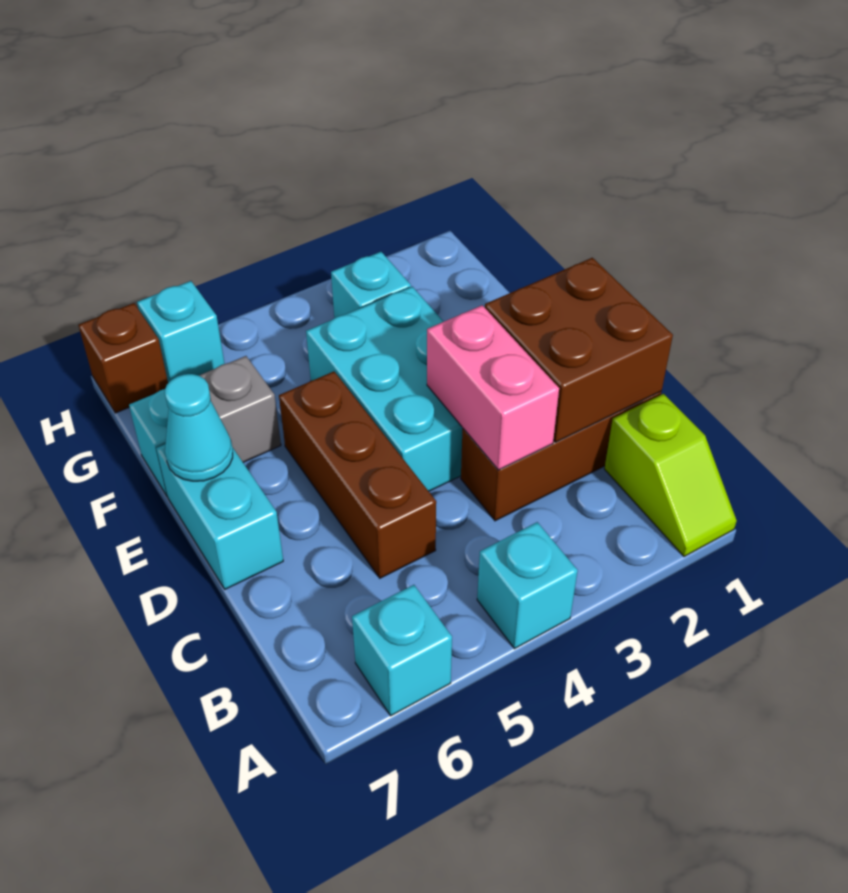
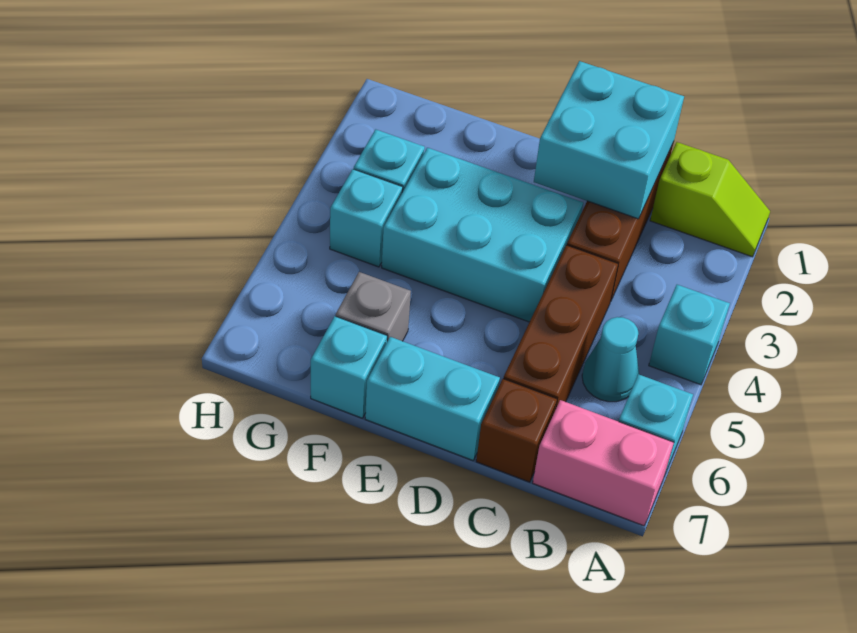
brown 2x2 brick [485,258,673,442] -> cyan 2x2 brick [534,61,684,219]
pink 1x2 brick [427,305,559,470] -> pink 1x2 brick moved to [533,400,674,526]
brown 1x3 brick [279,371,436,578] -> brown 1x3 brick turned to [503,245,618,410]
cyan 1x1 cone [165,374,233,481] -> cyan 1x1 cone moved to [582,317,639,402]
cyan 1x1 brick [137,281,225,383] -> cyan 1x1 brick moved to [330,169,403,267]
brown 1x1 brick [79,303,168,413] -> brown 1x1 brick moved to [476,379,557,482]

